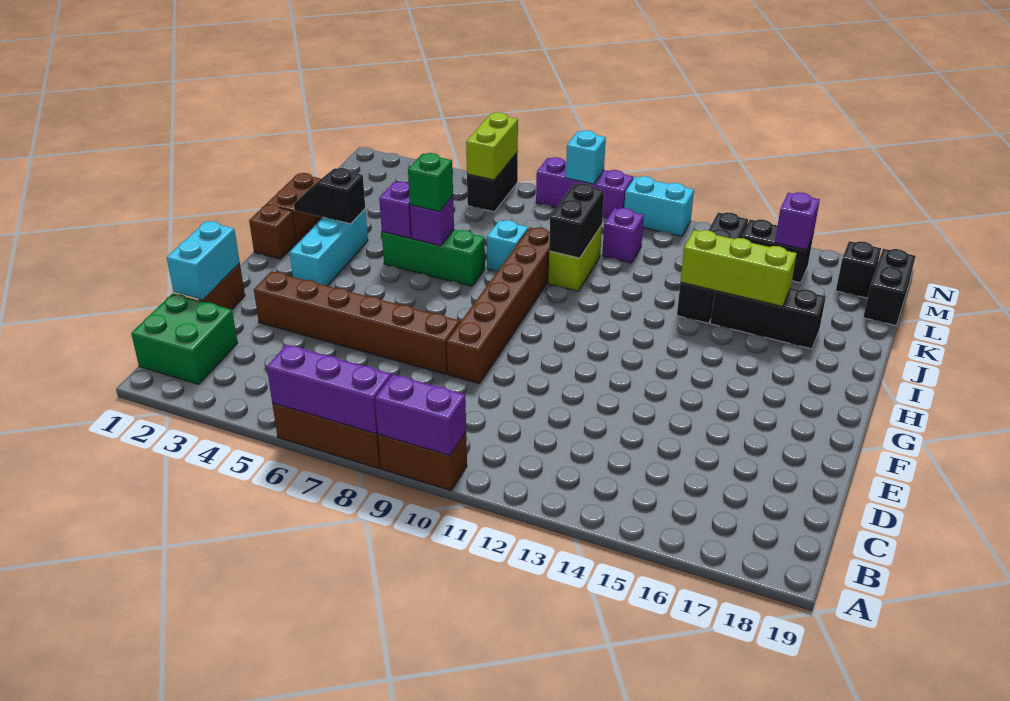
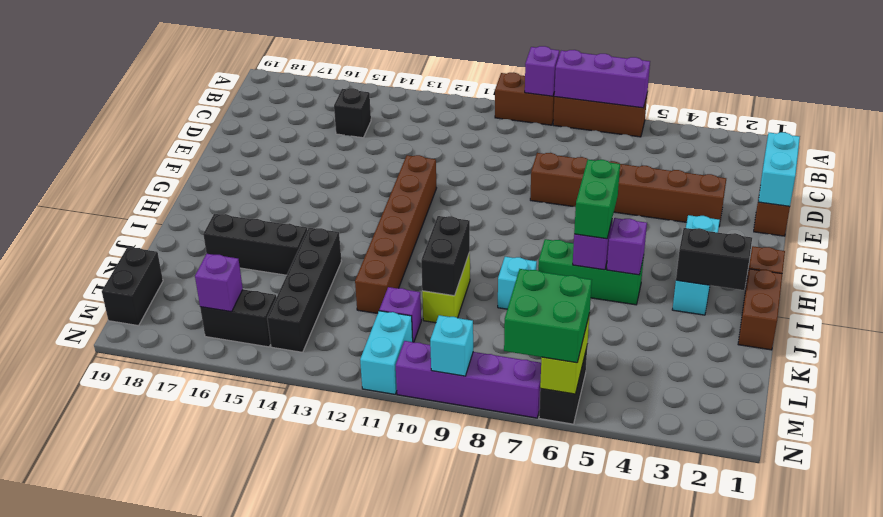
purple 1x2 brick [375,374,466,456] -> purple 1x1 brick [525,46,559,96]
green 2x2 brick [131,293,238,384] -> green 2x2 brick moved to [504,269,592,363]
brown 1x6 brick [447,227,550,383] -> brown 1x6 brick moved to [355,155,436,314]
black 1x2 slope [294,168,365,224] -> black 1x2 brick [676,228,752,290]
green 1x1 brick [408,153,453,211] -> green 1x2 brick [574,160,620,239]
lime 1x3 brick [680,230,797,307] -> none
black 1x1 brick [836,241,881,298] -> black 1x1 brick moved to [334,88,371,138]
purple 1x3 brick [536,157,634,219] -> purple 1x4 brick [396,341,541,418]
cyan 1x2 brick [624,176,694,236] -> cyan 1x2 brick turned to [360,311,413,394]

